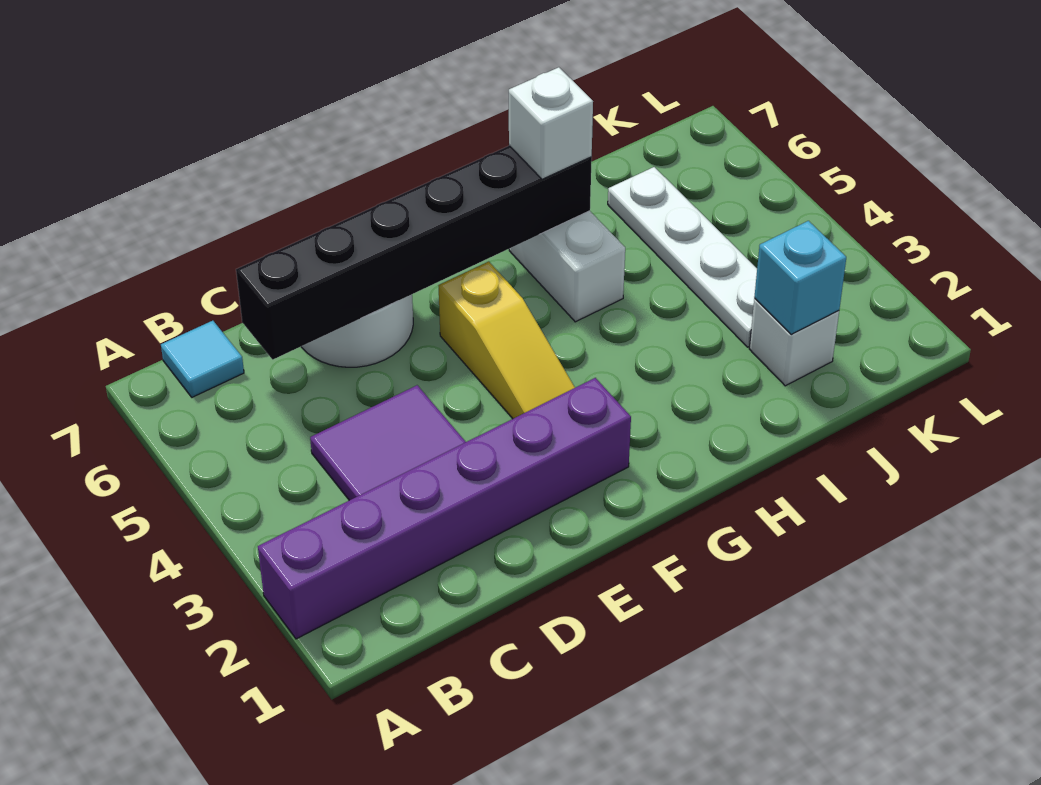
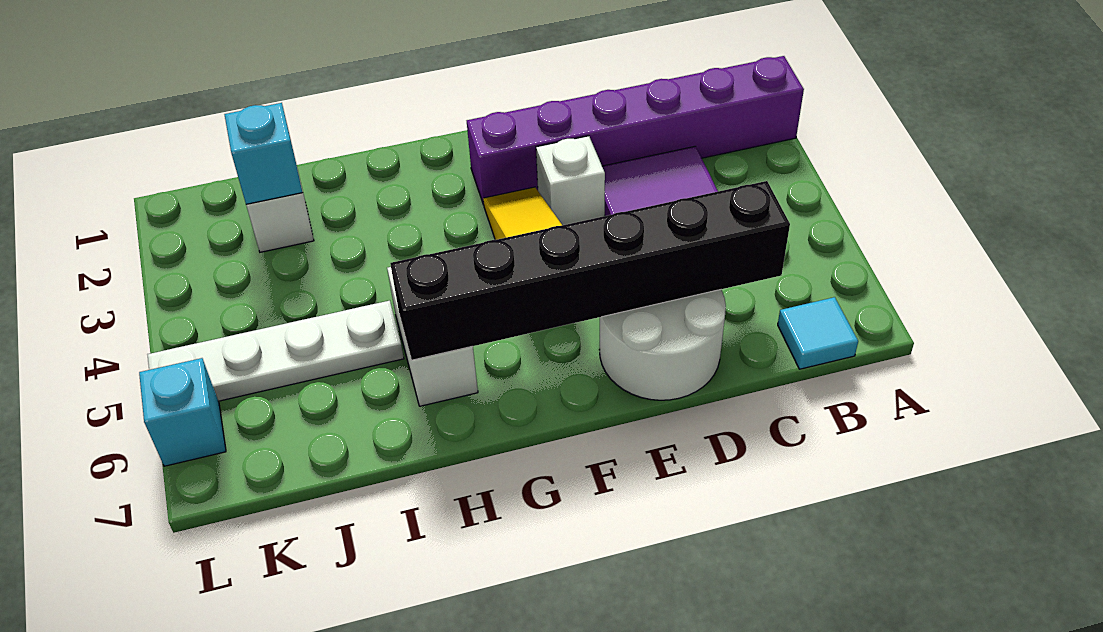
white 1x1 brick [509,67,593,179] -> white 1x1 brick moved to [536,136,605,225]
white 1x4 plate [608,167,757,347] -> white 1x4 plate turned to [147,301,404,401]
none -> cyan 1x1 brick [139,358,226,466]

